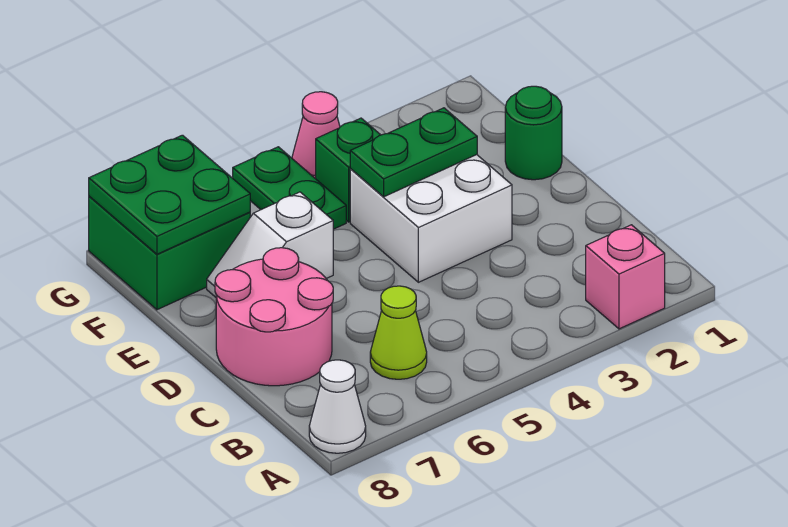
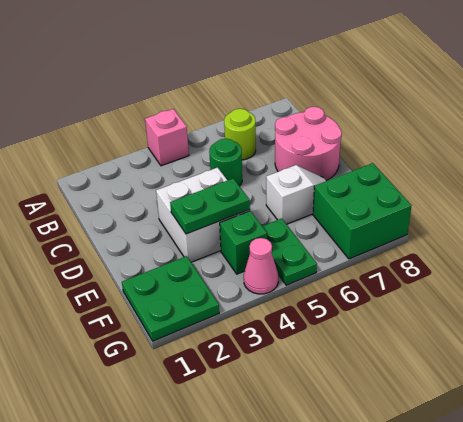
pink 1x1 brick [586,225,665,329] -> pink 1x1 brick moved to [145,109,189,166]
white 1x1 cone [309,360,366,453] -> none
lime 1x1 cone [370,286,427,379] -> lime 1x1 round brick [224,109,256,160]
green 1x1 round brick [505,86,562,180] -> green 1x1 round brick moved to [209,139,242,186]
green 2x2 plate [89,135,250,254] -> green 2x2 plate moved to [122,256,219,341]

